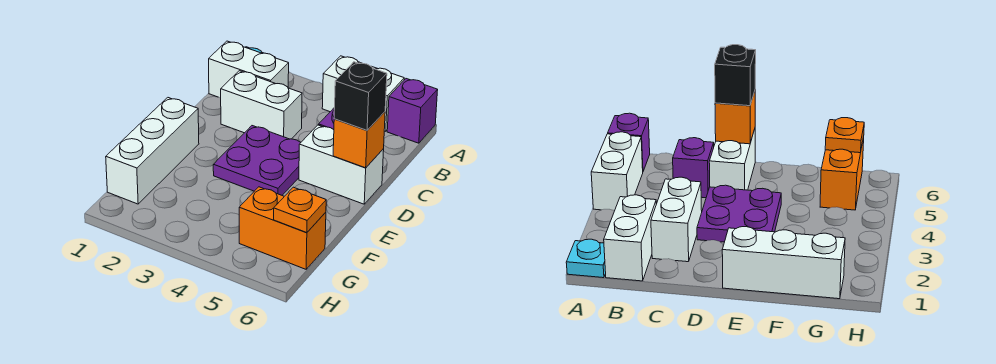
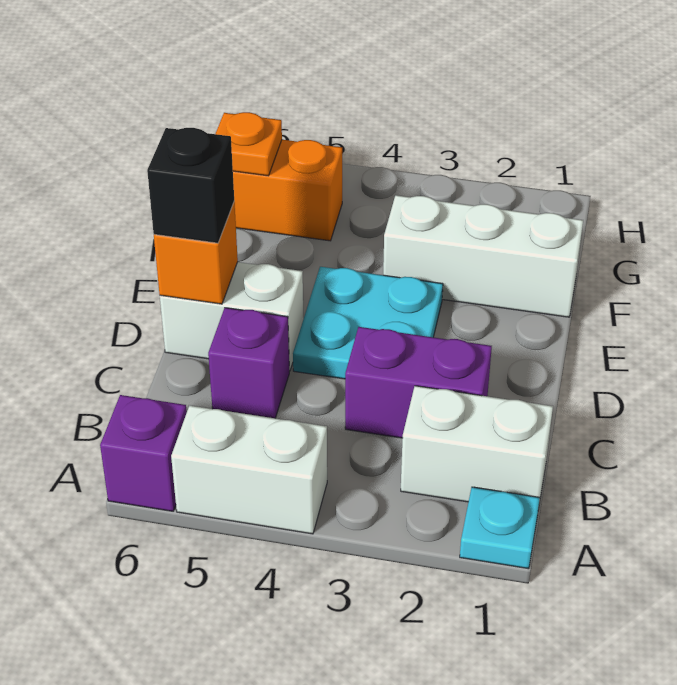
white 1x2 brick [221,71,302,139] -> purple 1x2 brick [345,327,492,438]
purple 2x2 plate [213,126,301,195] -> cyan 2x2 plate [293,267,443,379]
white 1x3 brick [106,98,199,204] -> white 1x3 brick turned to [383,195,583,317]

